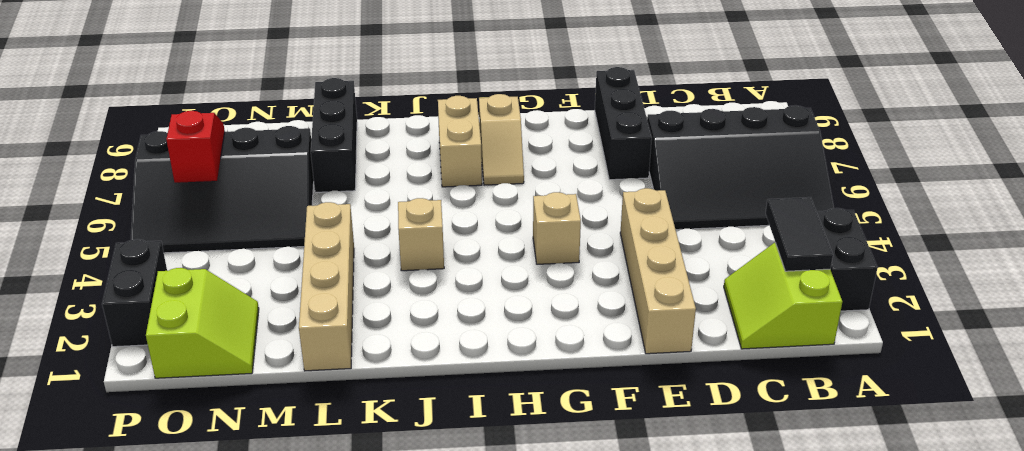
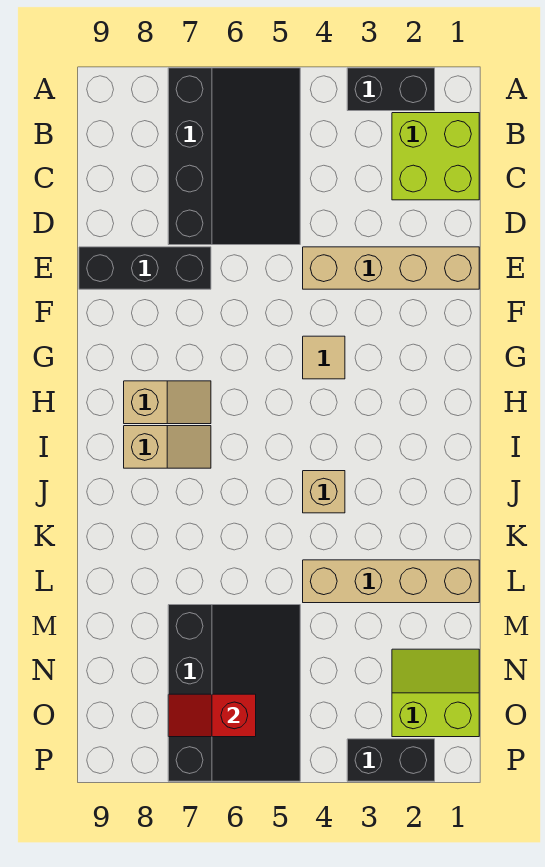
lime 2x2 slope [724,243,842,349] -> lime 2x2 brick [392,113,479,200]
black 1x2 tile [766,197,833,271] -> none
tan 1x1 brick [533,192,581,264] -> tan 1x1 tile [303,336,345,379]
tan 1x2 brick [438,96,482,187] -> tan 1x2 slope [124,426,211,468]
black 1x3 brick [311,78,357,192] -> none

